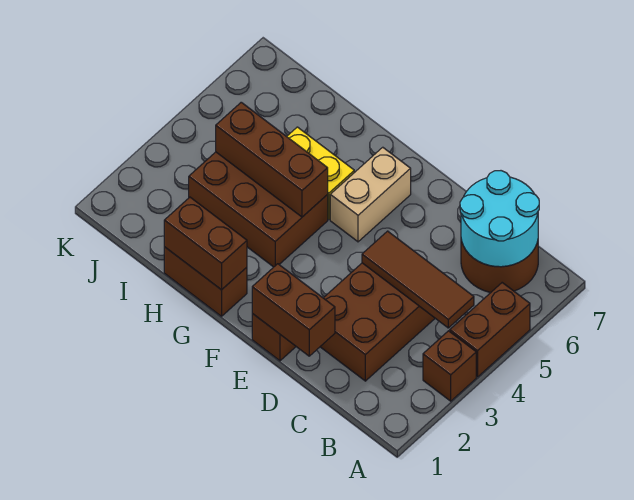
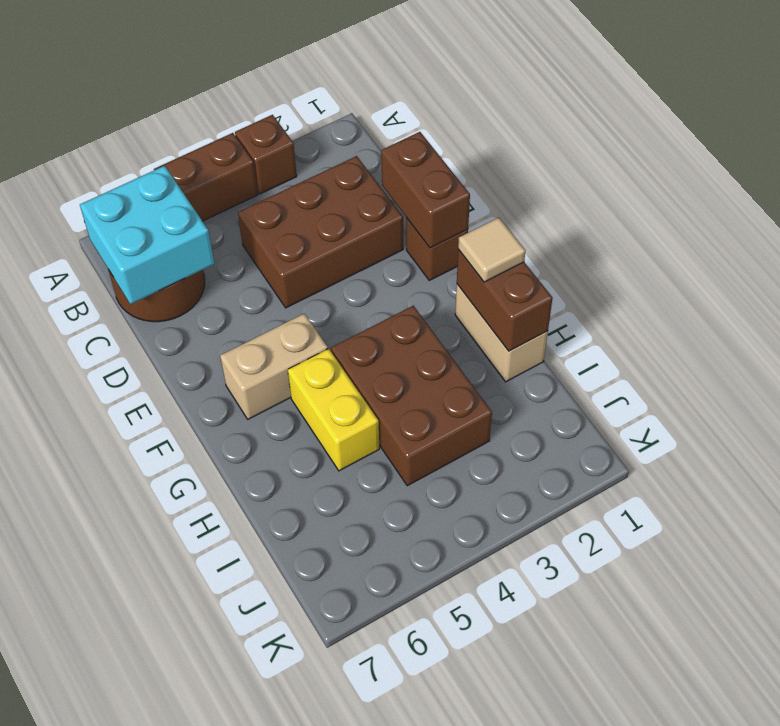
brown 1x3 tile [362,231,474,328] -> none
cyan 2x2 round brick [460,171,539,267] -> cyan 2x2 brick [80,166,215,304]
brown 1x2 brick [164,247,247,316] -> tan 1x2 brick [455,284,548,382]
none -> tan 1x1 tile [458,218,526,282]
brown 1x3 brick [216,102,328,217] -> none

